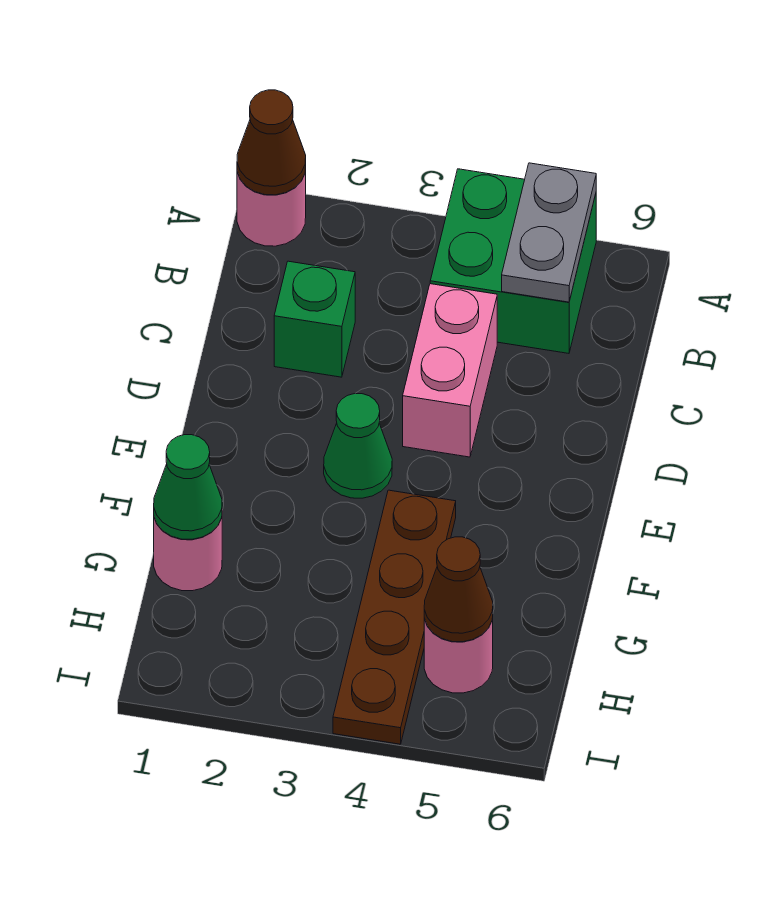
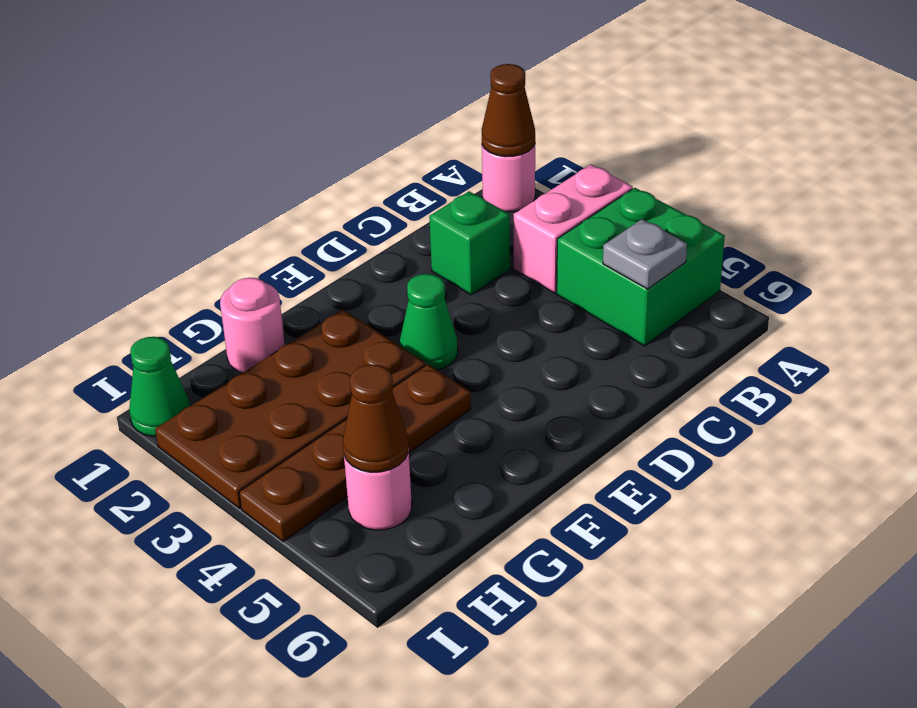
grey 1x2 plate [502,163,596,302] -> grey 1x1 plate [603,219,687,289]
pink 1x2 brick [403,284,497,457] -> pink 1x2 brick moved to [513,165,633,293]
none -> brown 2x4 plate [155,310,426,508]
green 1x1 cone [154,435,222,539] -> green 1x1 cone moved to [129,337,190,436]

